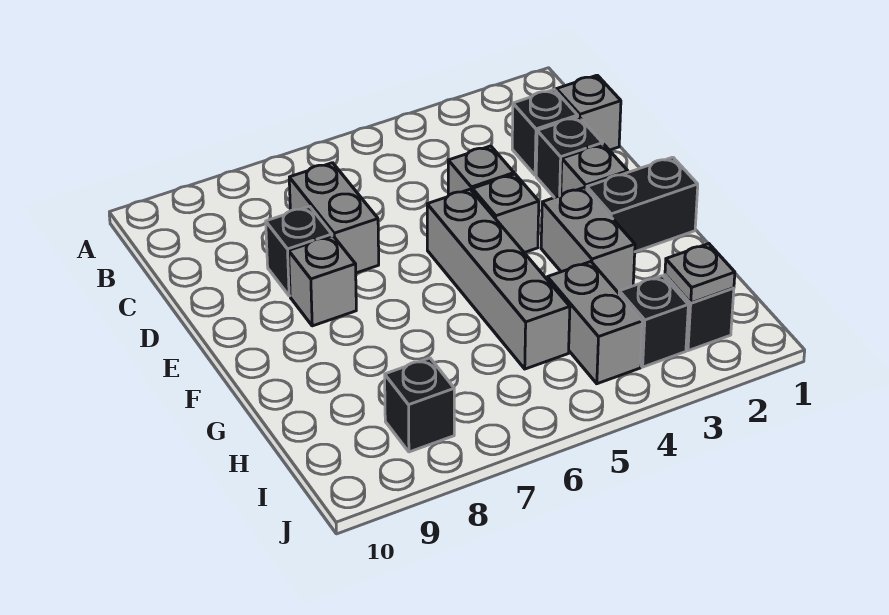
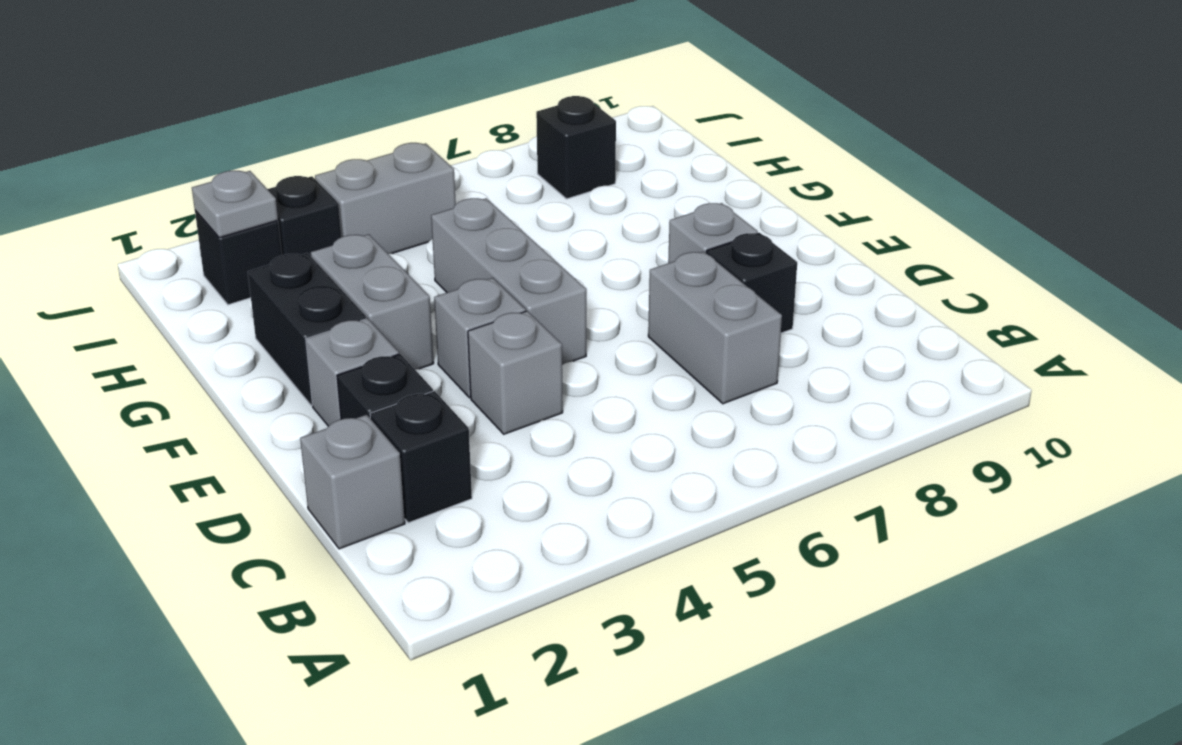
grey 1x4 brick [427,189,570,369] -> grey 1x3 brick [431,198,586,365]
black 1x2 brick [587,157,698,252] -> black 1x2 brick turned to [248,253,367,406]
grey 1x2 brick [547,262,643,384] -> grey 1x2 brick turned to [315,143,456,254]

